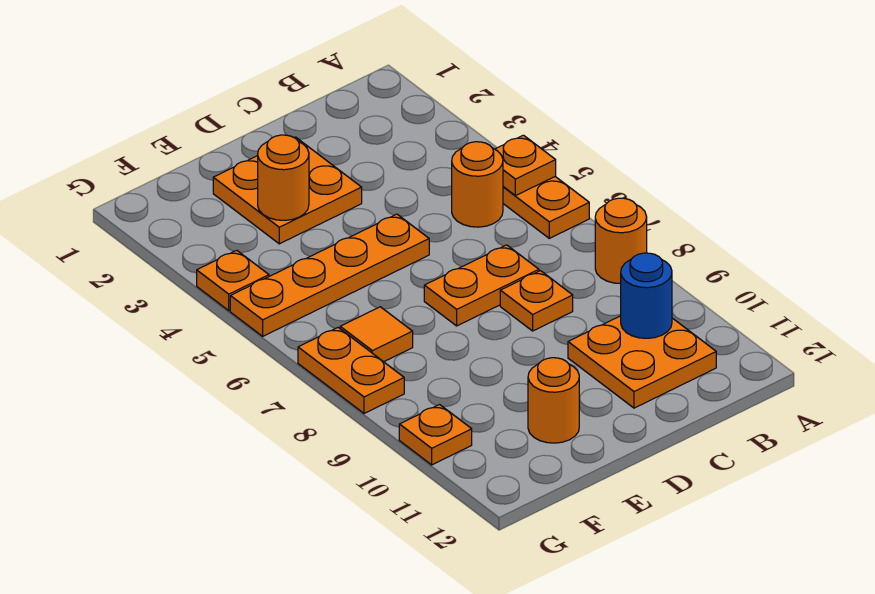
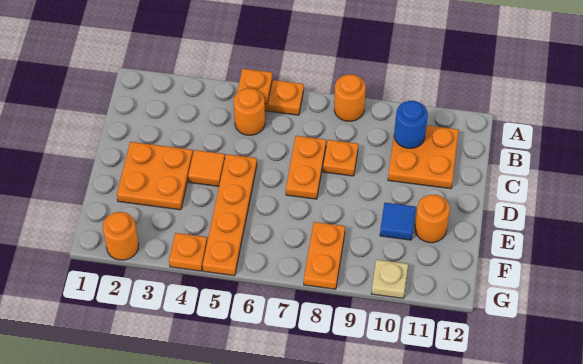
orange 1x1 round brick [258,135,309,220] -> orange 1x1 round brick moved to [103,212,139,260]
none -> blue 1x1 tile [380,203,416,240]
orange 1x1 tile [340,307,413,362] -> orange 1x1 tile moved to [188,150,225,186]
orange 1x2 plate [298,328,404,413] -> orange 1x2 plate turned to [304,222,345,289]
orange 1x1 plate [399,405,472,465] -> tan 1x1 plate [371,260,408,298]

